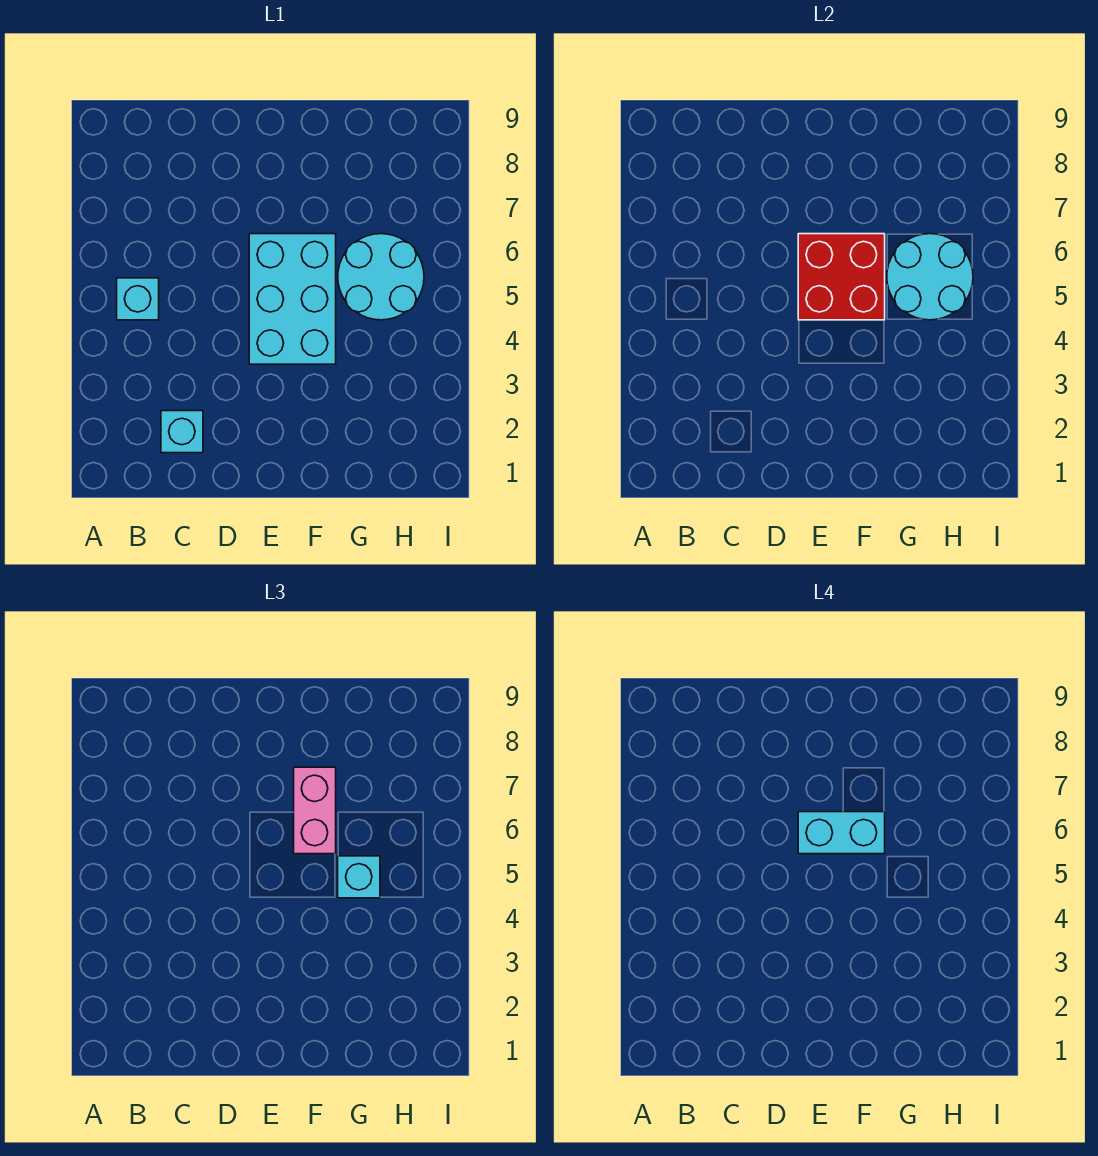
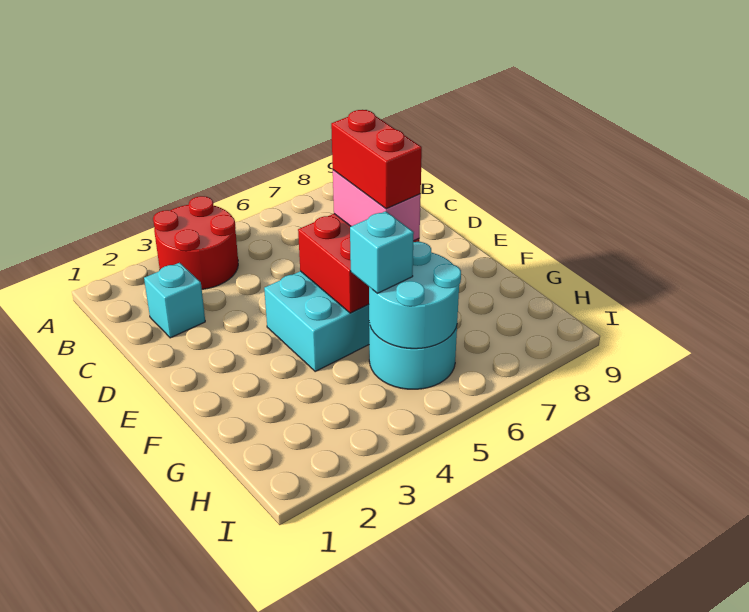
none -> red 2x2 round brick [153,196,238,289]
cyan 1x1 brick [117,278,159,320] -> none
cyan 1x2 brick [798,812,885,854] -> red 1x2 brick [331,110,422,209]
pink 1x2 brick [294,767,336,854] -> pink 1x2 brick turned to [333,170,421,241]

